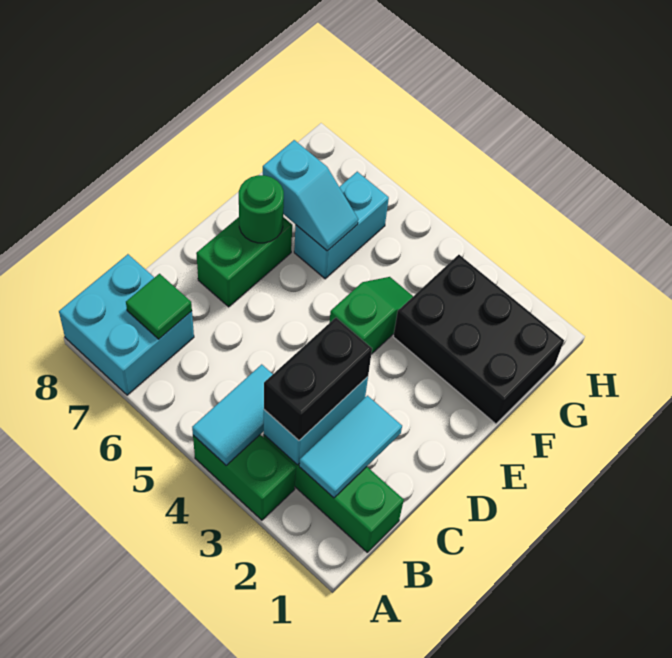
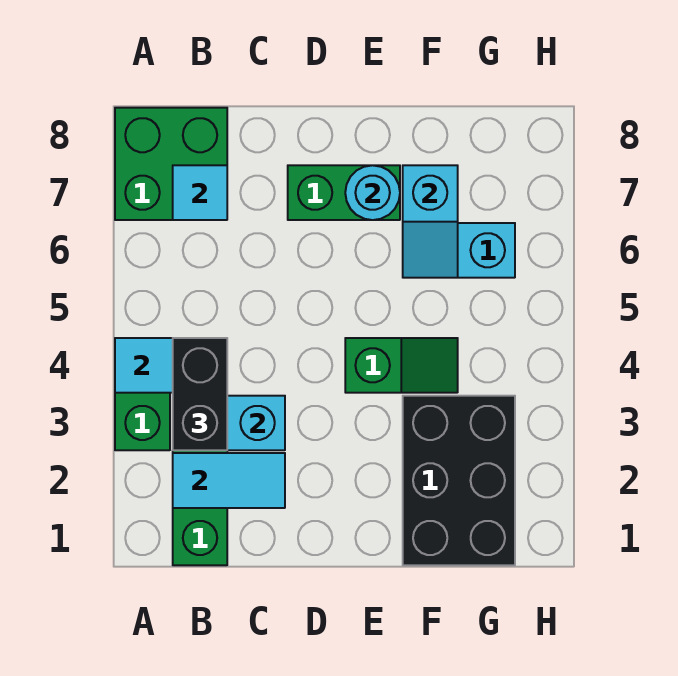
cyan 2x2 brick [59,254,194,395] -> green 2x2 brick [115,108,227,220]
black 1x2 brick [264,318,372,440] -> black 1x2 brick turned to [173,338,227,450]
green 1x1 tile [126,274,192,339] -> cyan 1x1 tile [173,165,227,220]
green 1x1 round brick [239,175,284,243] -> cyan 1x1 round brick [345,165,400,220]

